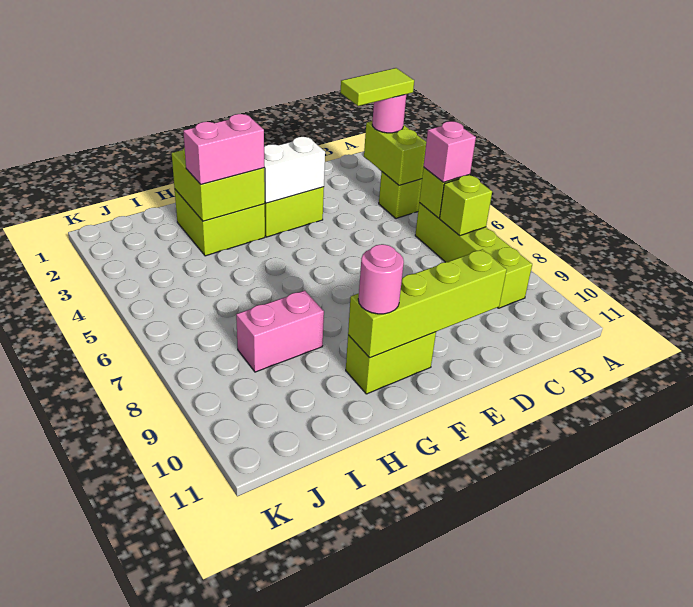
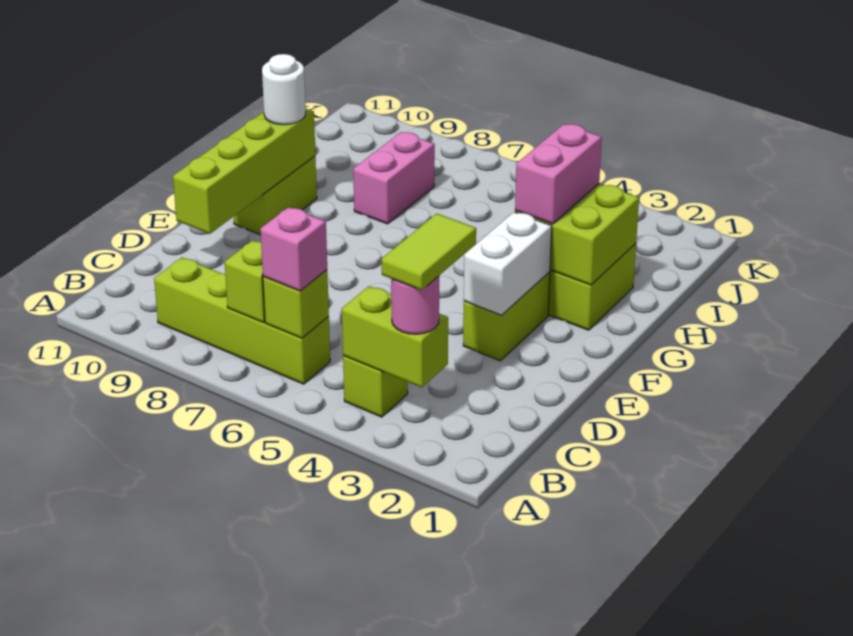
pink 1x1 round brick [358,244,404,314] -> white 1x1 round brick [262,54,306,125]

